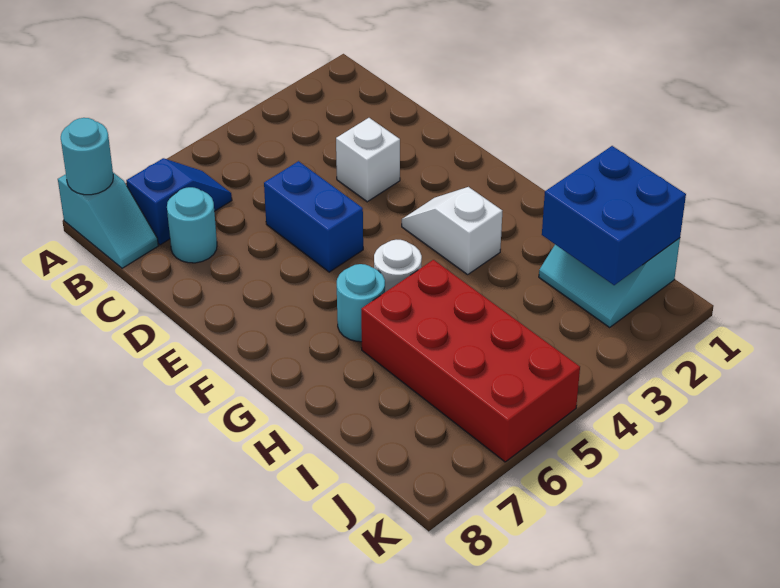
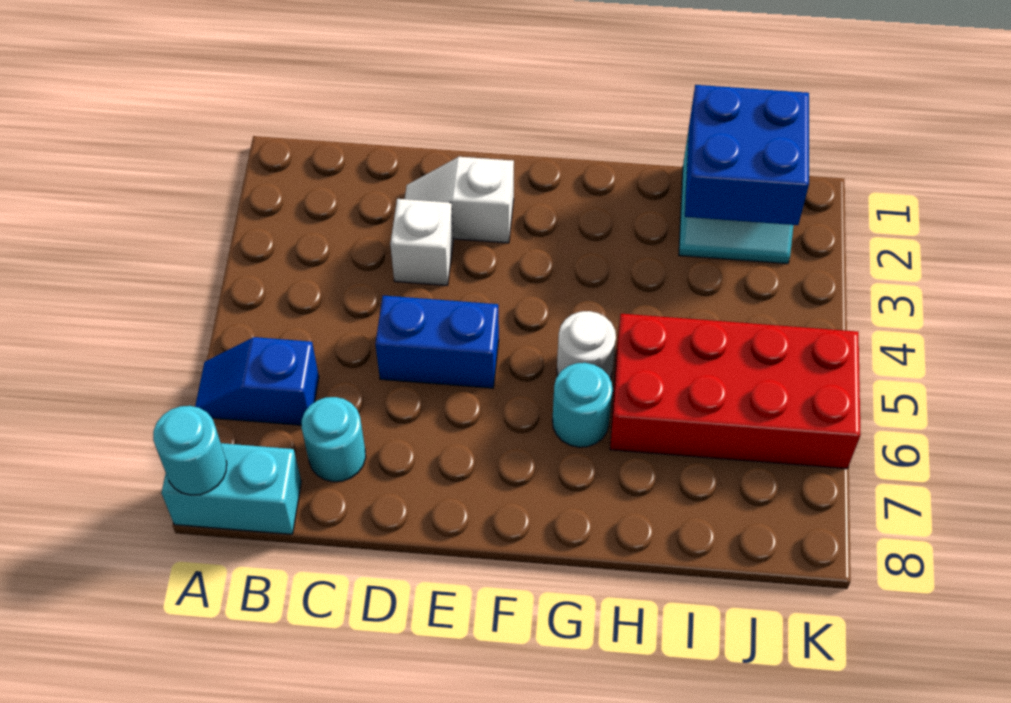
cyan 1x2 slope [58,173,158,268] -> cyan 1x2 brick [161,443,301,534]
blue 1x2 slope [126,158,232,245] -> blue 1x2 slope turned to [195,337,319,425]
white 1x2 slope [402,187,502,275] -> white 1x2 slope moved to [405,157,514,243]

